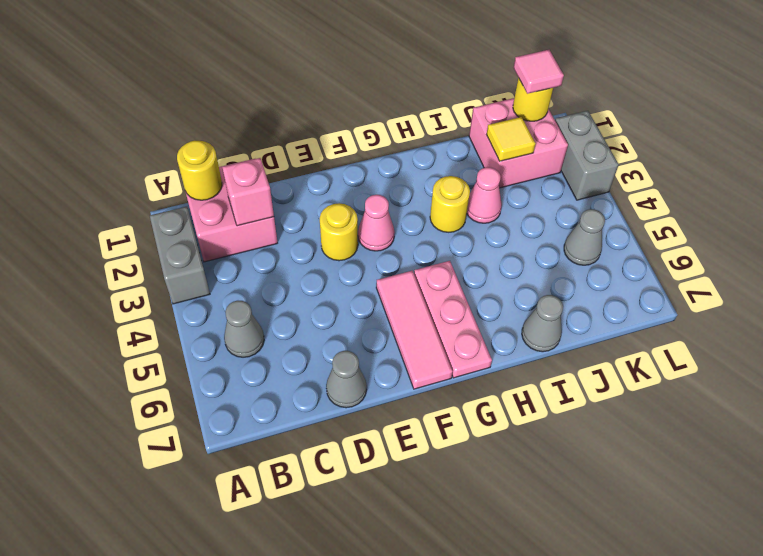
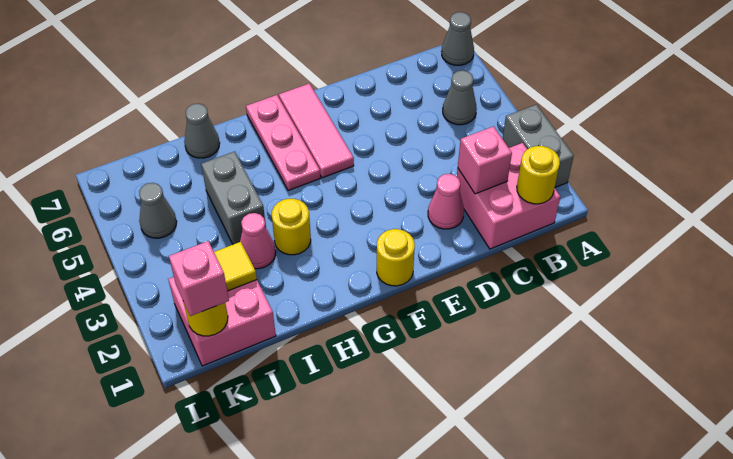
grey 1x1 cone [326,351,367,408] -> grey 1x1 cone moved to [442,12,474,65]
yellow 1x1 round brick [320,203,358,261] -> yellow 1x1 round brick moved to [377,229,415,286]
pink 1x1 cone [358,195,395,251] -> pink 1x1 cone moved to [428,174,464,229]
pink 1x1 tile [513,50,564,94] -> pink 1x1 brick [169,241,229,316]
grey 1x2 brick [555,111,619,200] -> grey 1x2 brick moved to [201,151,266,244]

